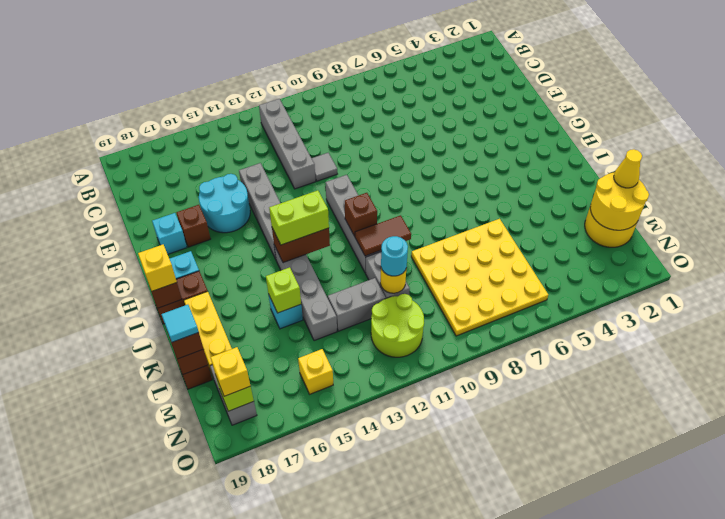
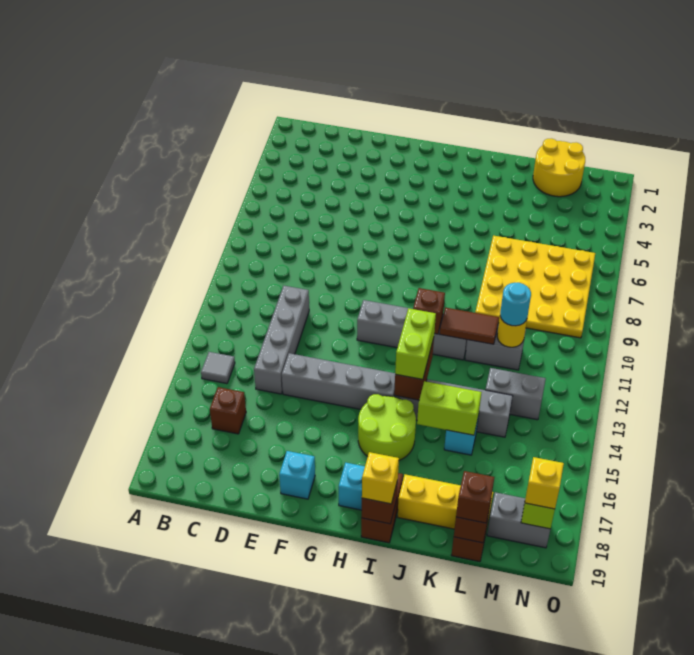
grey 1x4 brick [259,99,316,189] -> grey 1x4 brick turned to [254,286,309,394]
grey 1x1 tile [312,153,337,181] -> grey 1x1 tile moved to [201,352,235,384]
cyan 2x2 round brick [199,174,250,233] -> none
brown 1x1 brick [176,205,210,247] -> brown 1x1 brick moved to [210,387,246,434]
brown 1x2 tile [355,215,411,256] -> brown 1x2 tile turned to [440,308,499,344]
lime 1x1 brick [266,267,301,313] -> lime 1x2 brick [417,381,482,435]
yellow 2x2 round brick [590,172,649,230] -> none
yellow 1x1 cone [614,149,642,188] -> none
grey 1x2 brick [327,278,386,331] -> grey 1x2 brick turned to [485,368,546,420]
cyan 1x1 tile [161,305,199,342] -> none
lime 2x2 round brick [371,294,424,357] -> lime 2x2 round brick moved to [358,394,416,460]
yellow 1x1 brick [298,349,333,394] -> none

